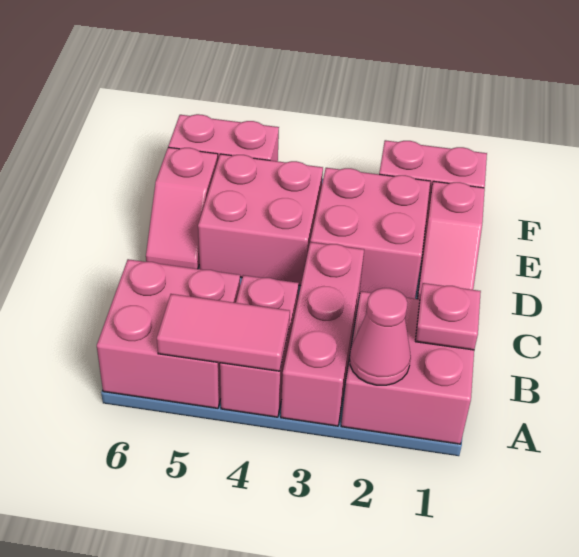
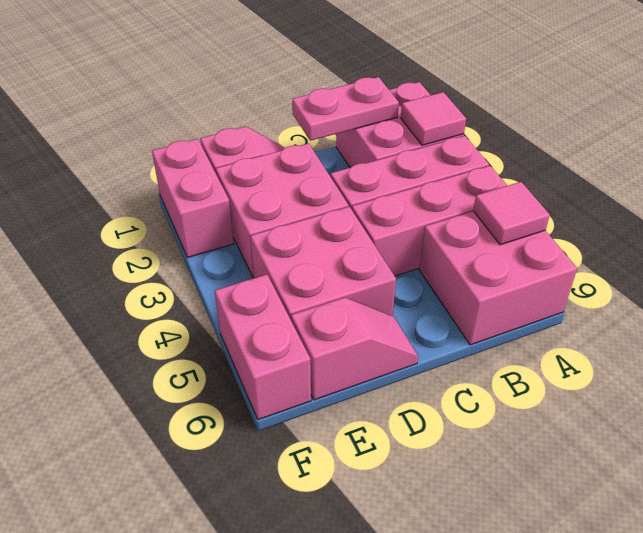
pink 1x1 cone [350,288,411,385] -> pink 1x1 tile [401,92,466,145]
pink 1x2 brick [220,275,299,417] -> pink 1x3 brick [352,166,507,276]
pink 1x2 tile [157,294,290,371] -> pink 1x1 tile [473,182,550,245]
pink 1x1 plate [415,283,481,350] -> pink 1x2 plate [292,77,399,141]

